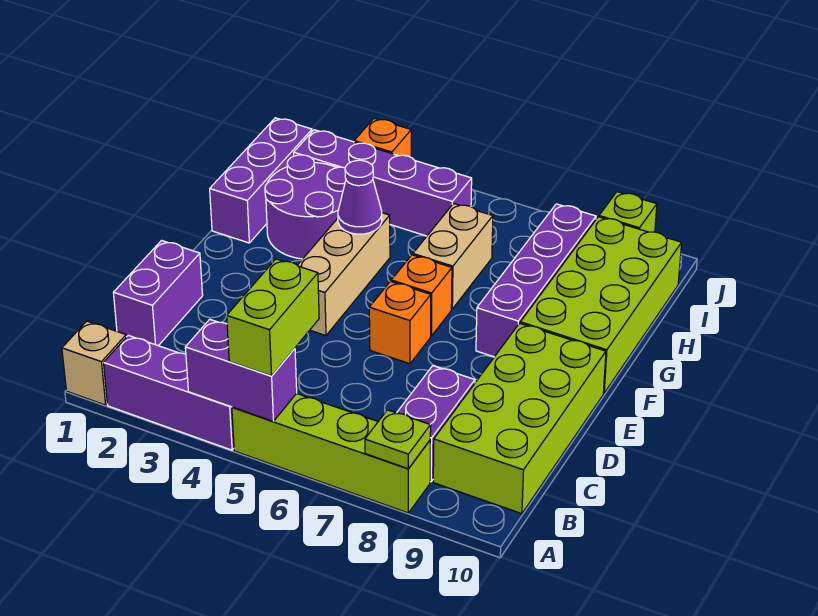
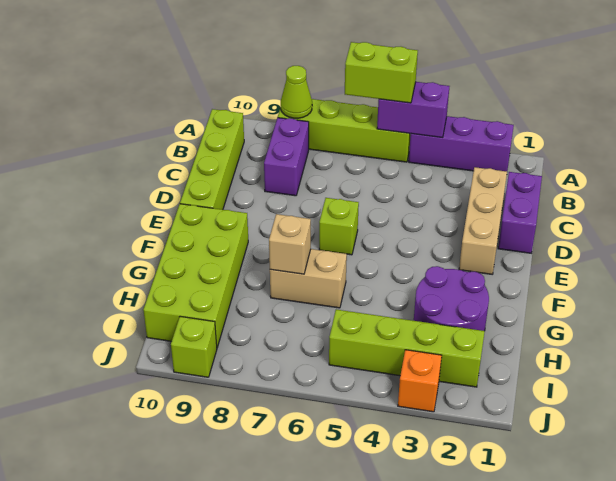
tan 1x1 brick [62,321,126,405] -> tan 1x1 brick moved to [269,214,311,274]
lime 1x2 brick [227,259,319,376] -> lime 1x2 brick turned to [345,42,418,103]
lime 1x1 plate [365,410,431,469] -> lime 1x1 cone [281,66,312,118]
lime 2x4 brick [433,323,606,514] -> lime 1x4 brick [180,109,244,210]
tan 1x3 brick [297,213,390,336] -> tan 1x3 brick moved to [459,167,507,274]
orange 1x1 brick [369,281,431,364] -> lime 1x1 brick [319,198,359,255]
orange 1x1 brick [391,255,452,336] -> none
purple 1x4 brick [476,204,596,357] -> none
purple 1x3 brick [210,118,312,243] -> none
purple 1x1 cone [338,160,382,234] -> none
tan 1x2 brick [413,203,493,309] -> tan 1x2 brick turned to [270,249,347,308]
purple 1x4 brick [294,130,472,236] -> lime 1x4 brick [329,309,485,387]

